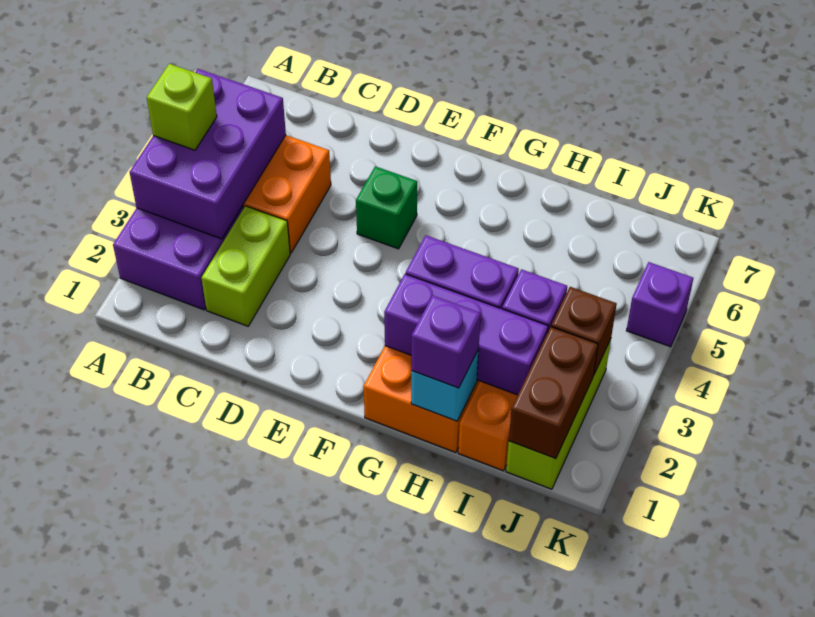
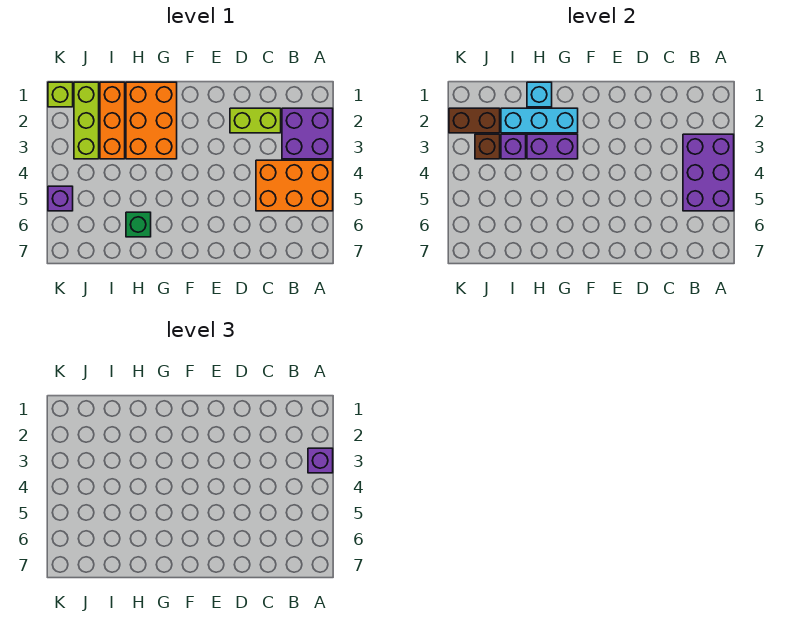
lime 1x1 brick [147,64,217,150] -> lime 1x1 brick moved to [48,82,73,107]
lime 1x2 brick [202,206,290,326] -> lime 1x2 brick turned to [230,108,281,133]
green 1x1 brick [356,166,417,249] -> green 1x1 brick moved to [126,212,151,237]
purple 1x3 brick [384,274,548,395] -> cyan 1x3 brick [501,108,578,133]
purple 1x1 brick [411,296,481,388] -> purple 1x1 brick moved to [308,448,333,473]
brown 1x2 brick [509,327,598,459] -> brown 1x2 brick turned to [449,108,500,133]

